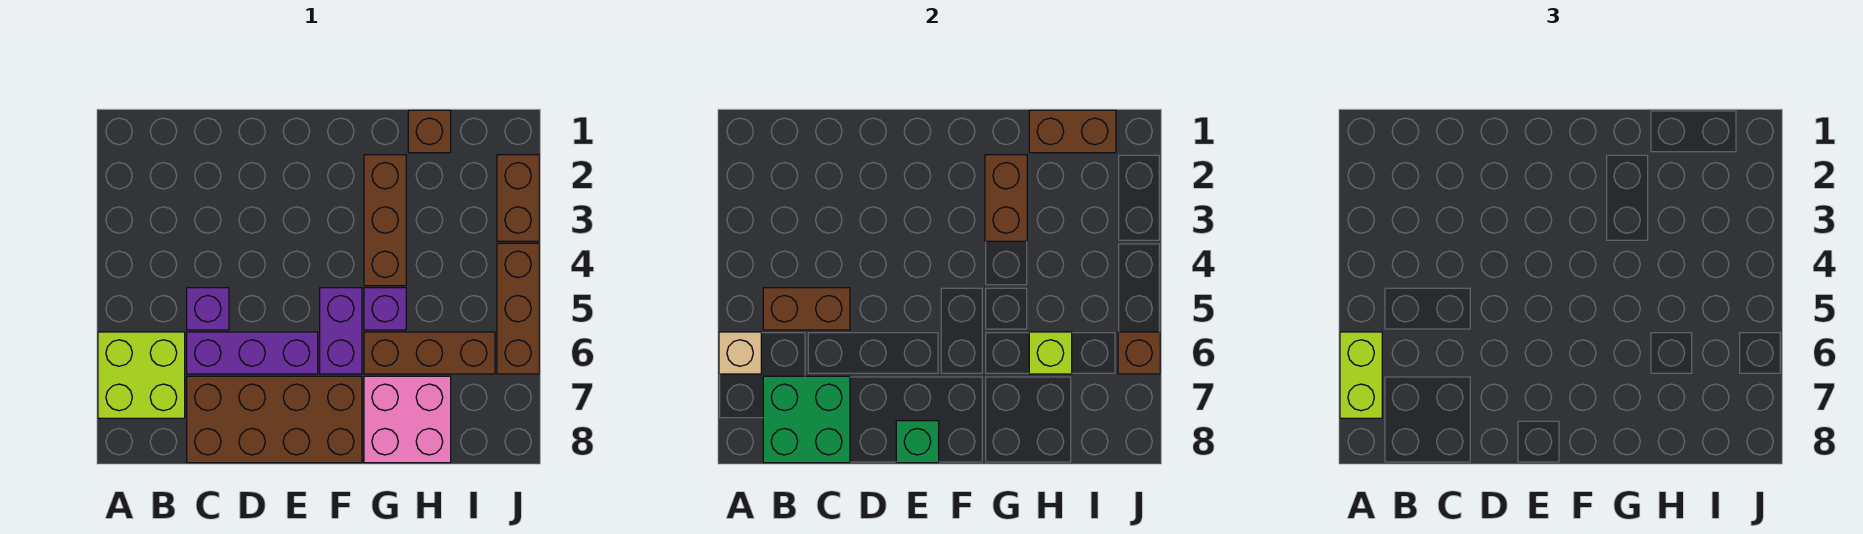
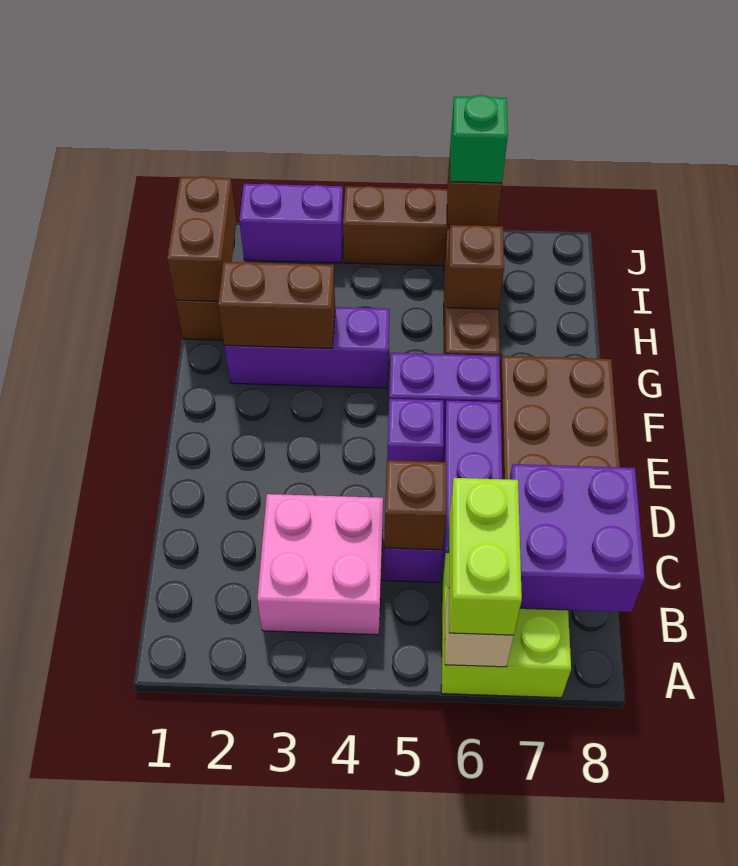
lime 1x2 brick [1340,332,1382,418] -> lime 1x2 brick turned to [449,478,522,635]
brown 1x2 brick [763,288,850,330] -> brown 1x1 brick [384,460,446,550]
green 2x2 brick [763,376,850,463] -> purple 2x2 brick [510,464,645,612]
green 1x1 brick [896,421,939,463] -> green 1x1 brick moved to [450,95,508,183]
brown 1x3 brick [364,155,406,286] -> purple 1x3 brick [225,307,390,388]
purple 1x1 brick [364,288,406,330] -> purple 1x1 brick moved to [387,399,443,462]
pink 2x2 brick [364,376,451,463] -> pink 2x2 brick moved to [257,494,383,635]
lime 1x1 brick [1029,332,1072,374] -> brown 1x1 brick [447,225,504,309]
brown 1x2 brick [497,155,539,241] -> purple 1x2 brick [239,183,343,263]

